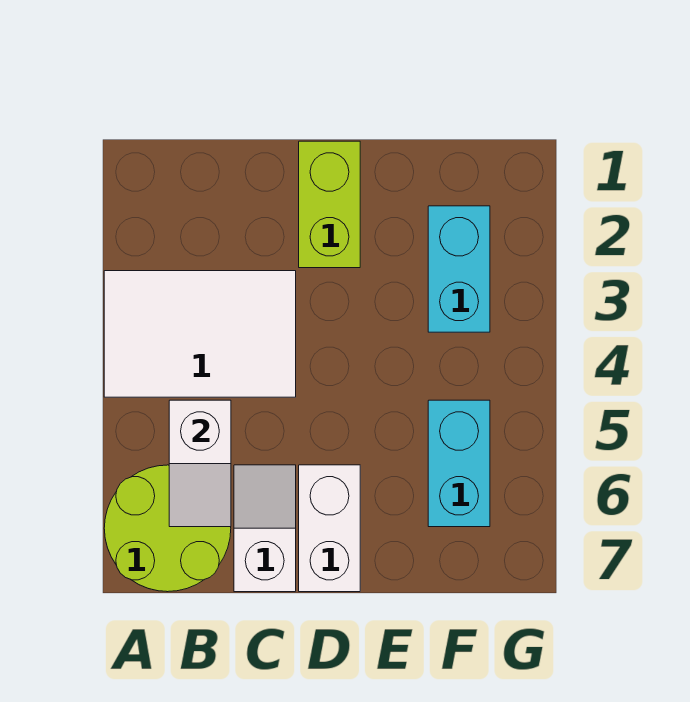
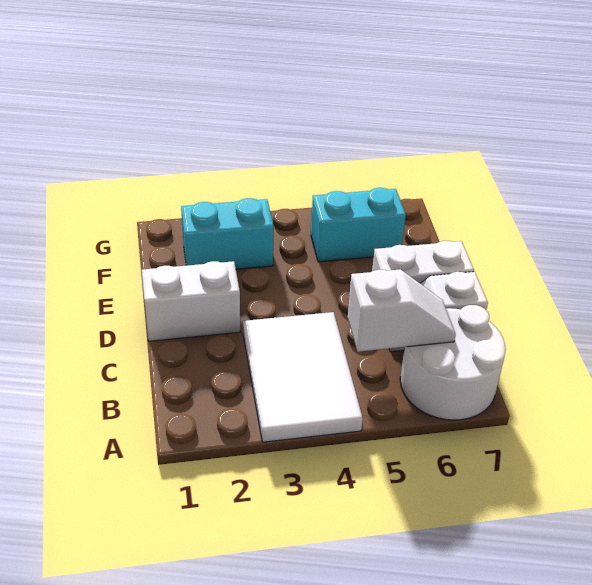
lime 2x2 round brick [104,465,231,592] -> white 2x2 round brick [400,305,506,420]
lime 1x2 brick [299,141,360,268] -> white 1x2 brick [142,261,240,341]

